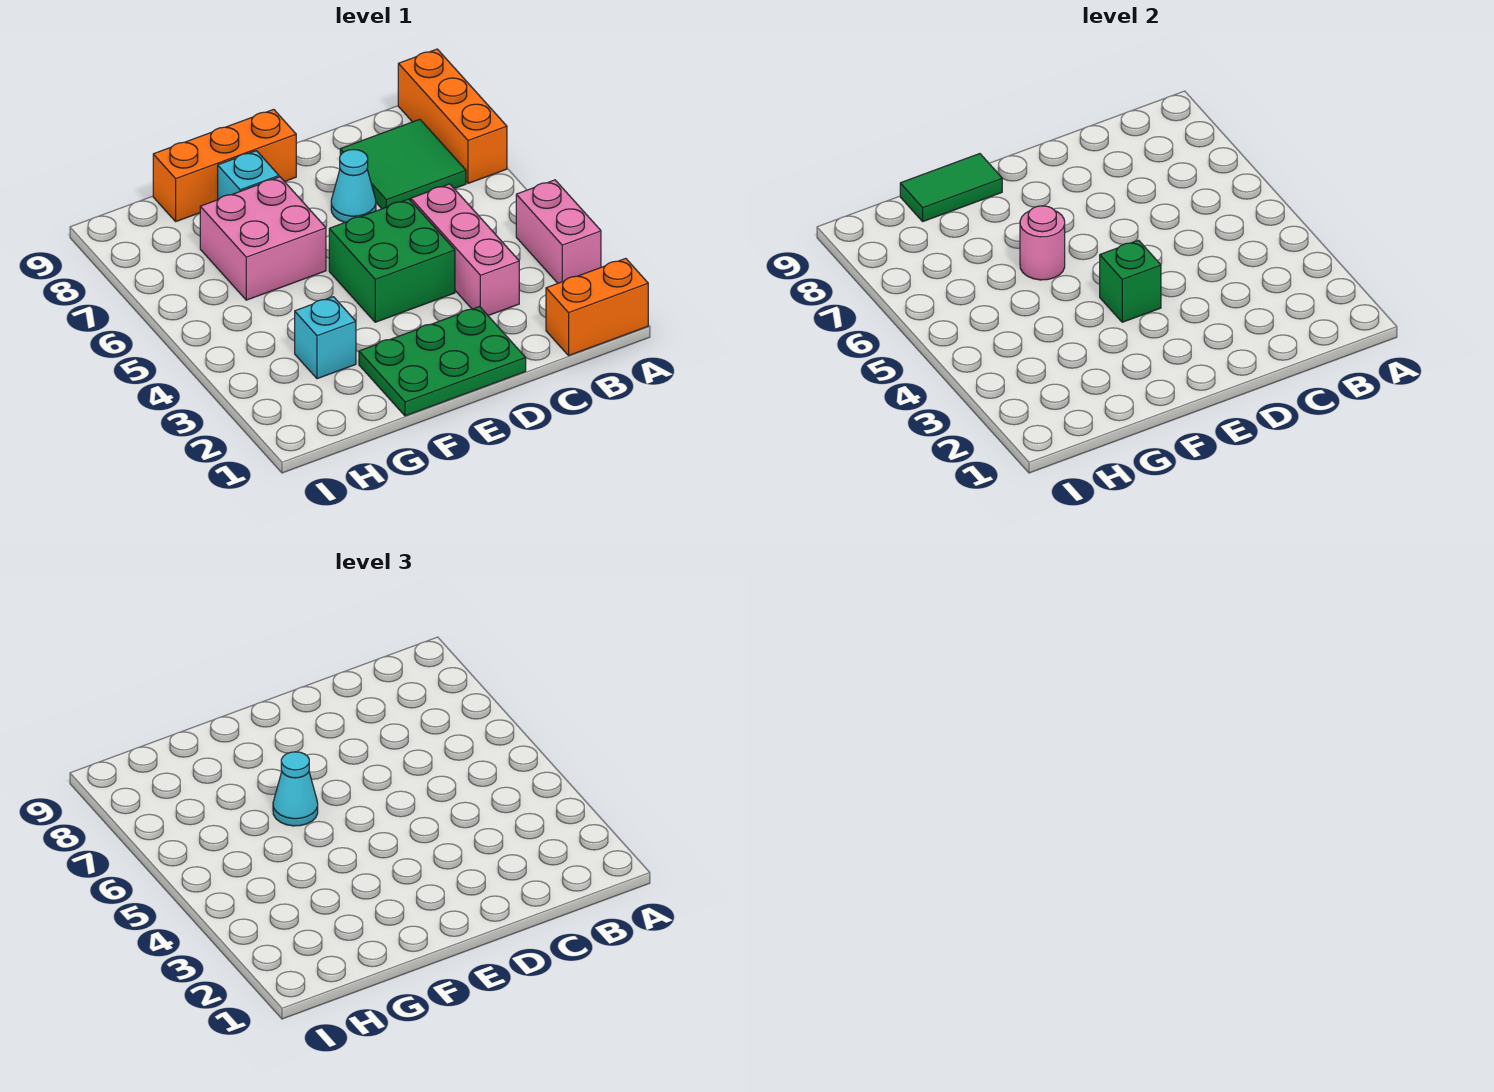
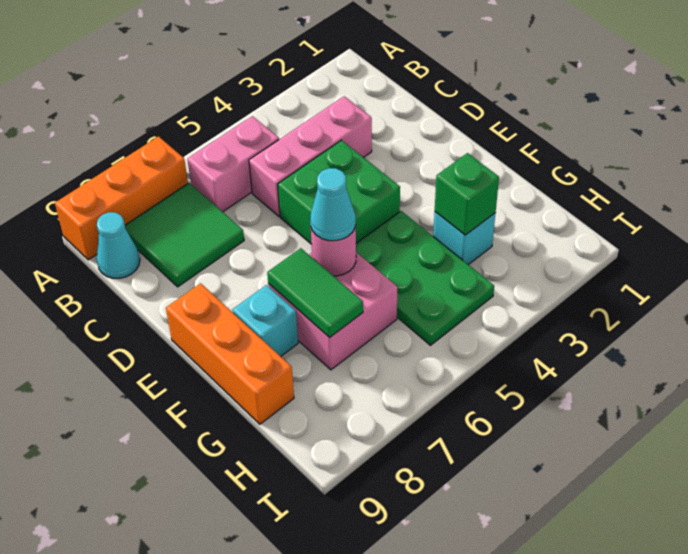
orange 1x2 brick [546,258,648,355] -> none
pink 1x2 brick [516,180,601,283] -> pink 1x2 brick moved to [187,116,279,212]
green 2x3 plate [359,307,526,416] -> green 2x3 plate moved to [356,211,494,345]
cyan 1x1 cone [331,149,376,222] -> cyan 1x1 cone moved to [97,212,140,278]
green 1x1 brick [1100,240,1161,322] -> green 1x1 brick moved to [435,153,499,235]
green 1x2 tile [900,154,1002,221] -> green 1x2 tile moved to [267,248,363,338]

